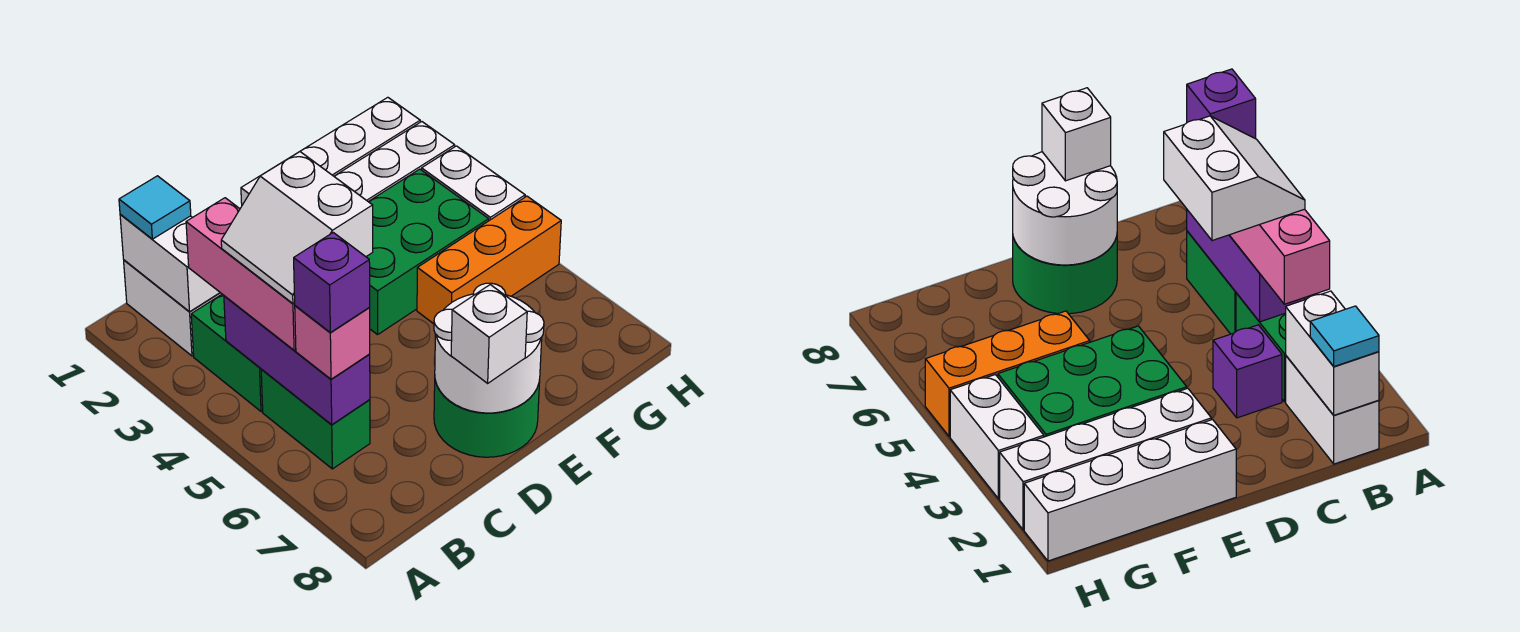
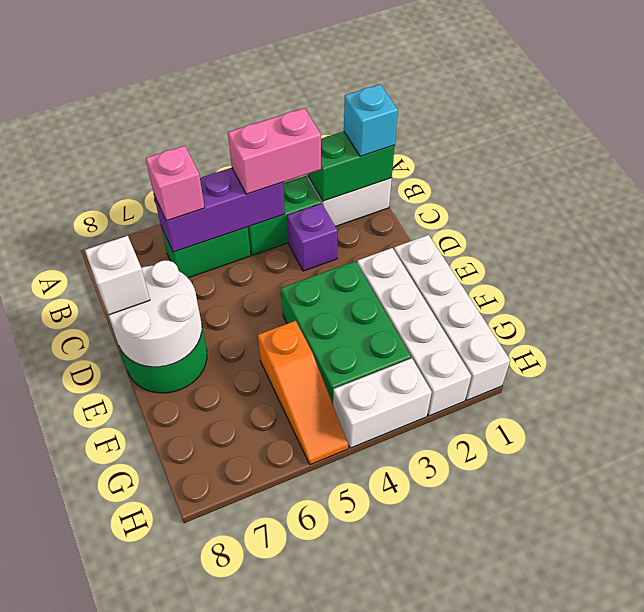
white 1x2 brick [120,215,220,312] -> green 1x2 brick [308,131,395,201]
cyan 1x1 tile [119,176,191,239] -> cyan 1x1 brick [344,85,398,156]
pink 1x3 brick [186,198,296,350] -> pink 1x2 brick [228,108,321,194]
white 2x2 slope [221,152,373,303] -> none
purple 1x1 brick [294,233,370,332] -> none
orange 1x3 brick [417,196,561,324] -> orange 1x3 slope [258,321,349,465]

